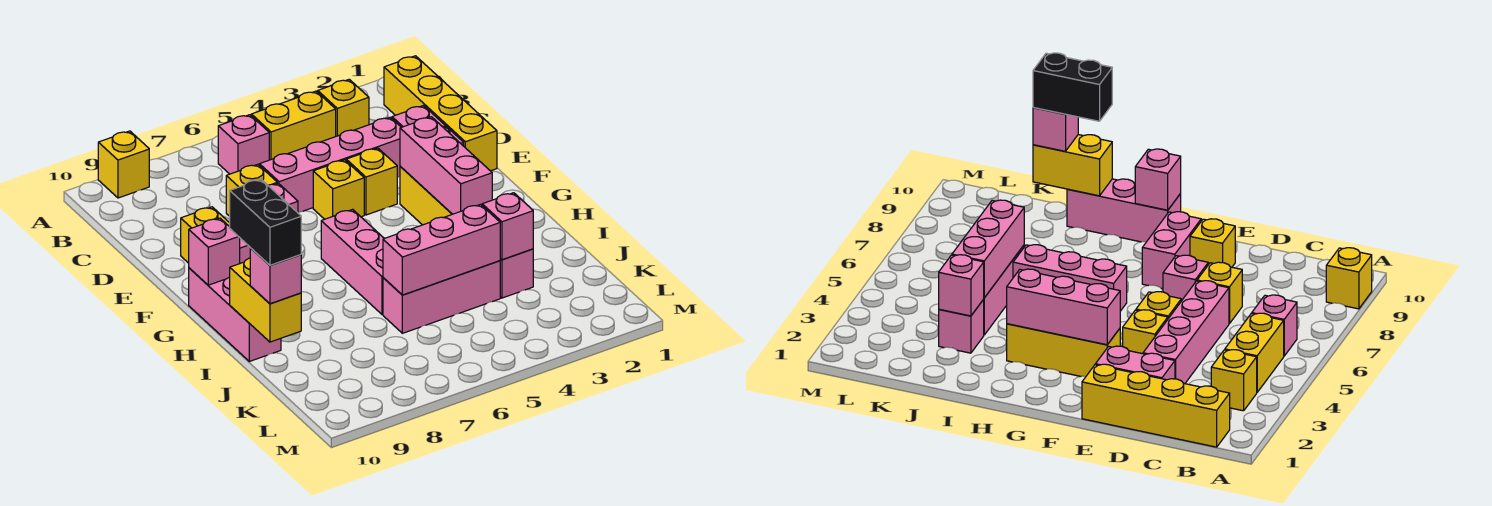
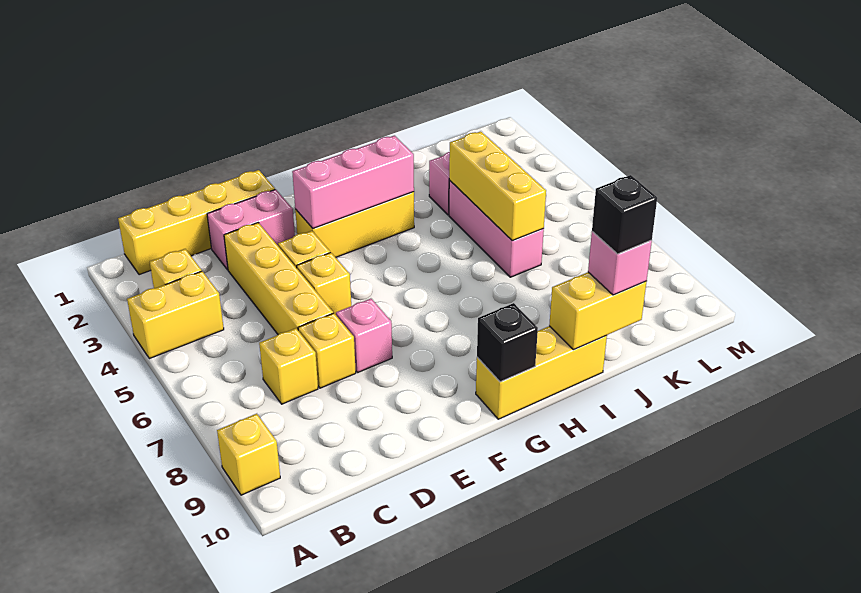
yellow 1x2 brick [251,91,336,160] -> yellow 1x2 brick turned to [127,271,224,359]
pink 1x1 brick [218,115,269,174] -> none
pink 1x4 brick [259,117,401,213] -> yellow 1x4 brick [224,223,333,334]
yellow 1x1 brick [181,207,230,263] -> yellow 1x1 brick moved to [259,328,318,404]
pink 1x2 brick [1142,212,1201,289] -> none
pink 1x3 brick [321,209,384,314] -> none
pink 1x3 brick [189,268,281,361] -> yellow 1x3 brick [476,326,607,419]
pink 1x1 brick [189,218,240,285] -> black 1x1 brick [477,303,538,382]
black 1x2 brick [230,179,301,265] -> black 1x1 brick [592,175,657,254]
pink 1x1 brick [482,193,533,260] -> none
pink 1x3 brick [383,204,500,295] -> yellow 1x3 brick [449,131,546,241]

